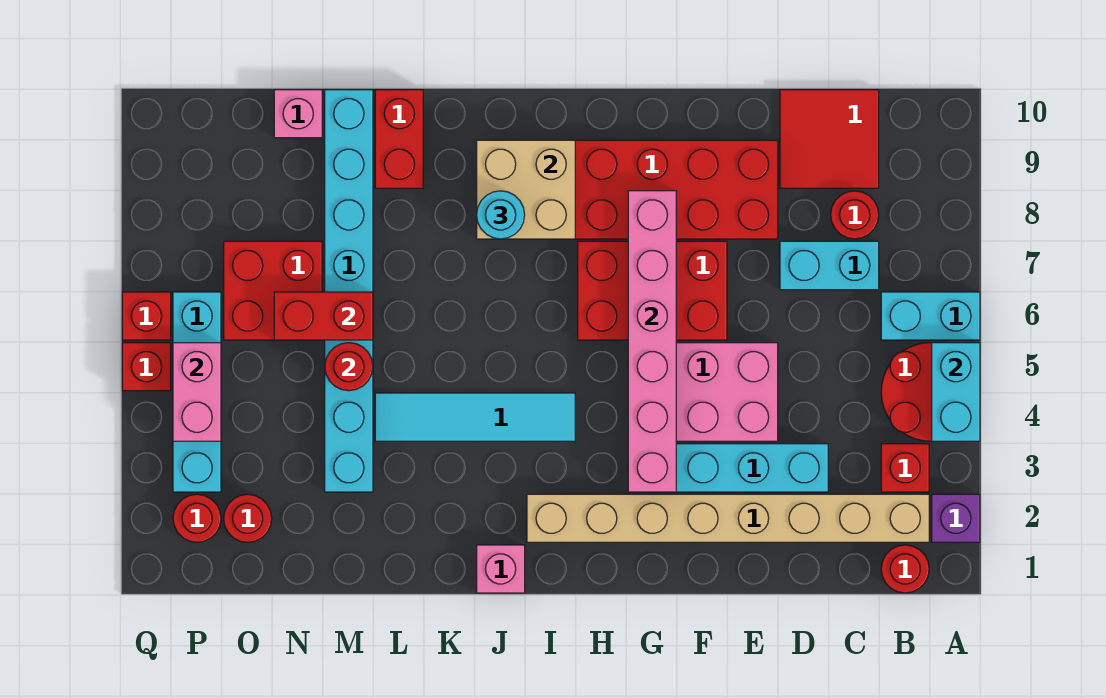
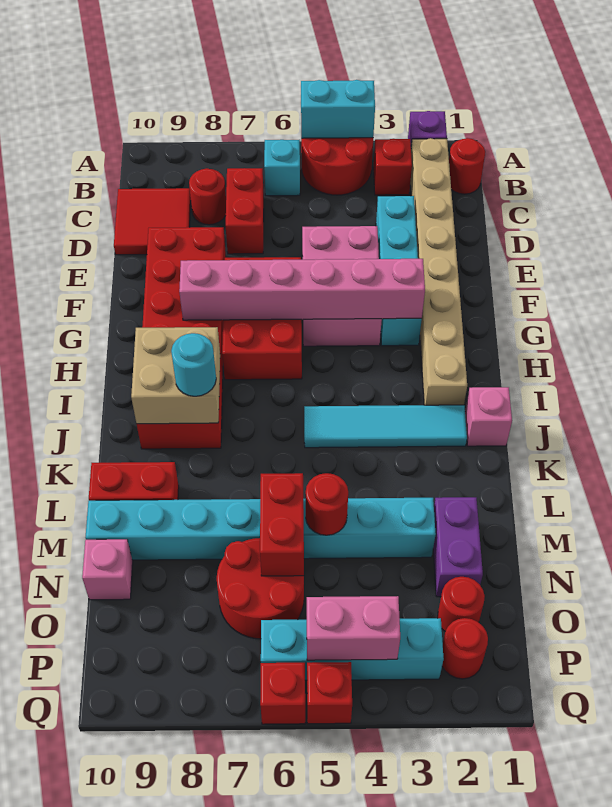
cyan 1x2 brick [881,292,980,340] -> cyan 1x1 brick [264,140,300,196]
cyan 1x2 brick [780,241,879,290] -> red 1x2 brick [226,168,264,254]
cyan 1x4 tile [375,393,575,441] -> cyan 1x4 tile turned to [304,405,467,448]
none -> purple 1x2 brick [433,497,483,597]
red 2x2 brick [224,241,322,340] -> red 2x2 round brick [217,538,304,639]

